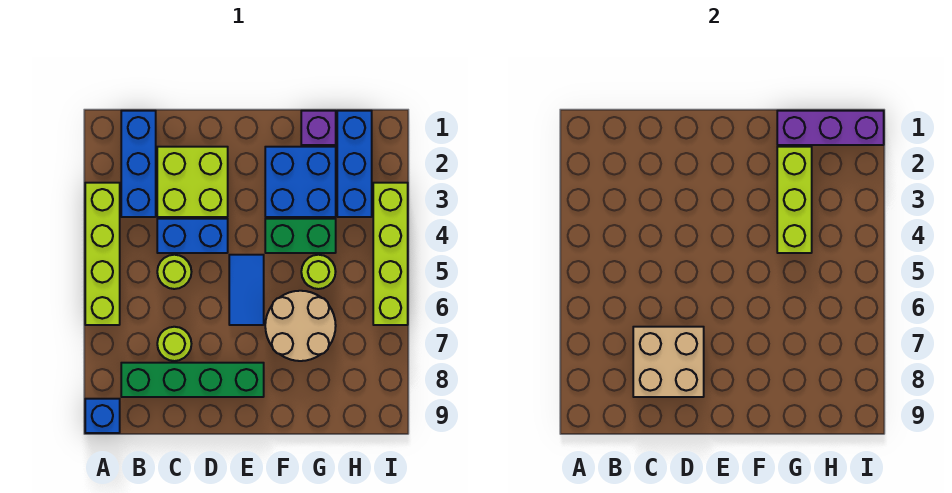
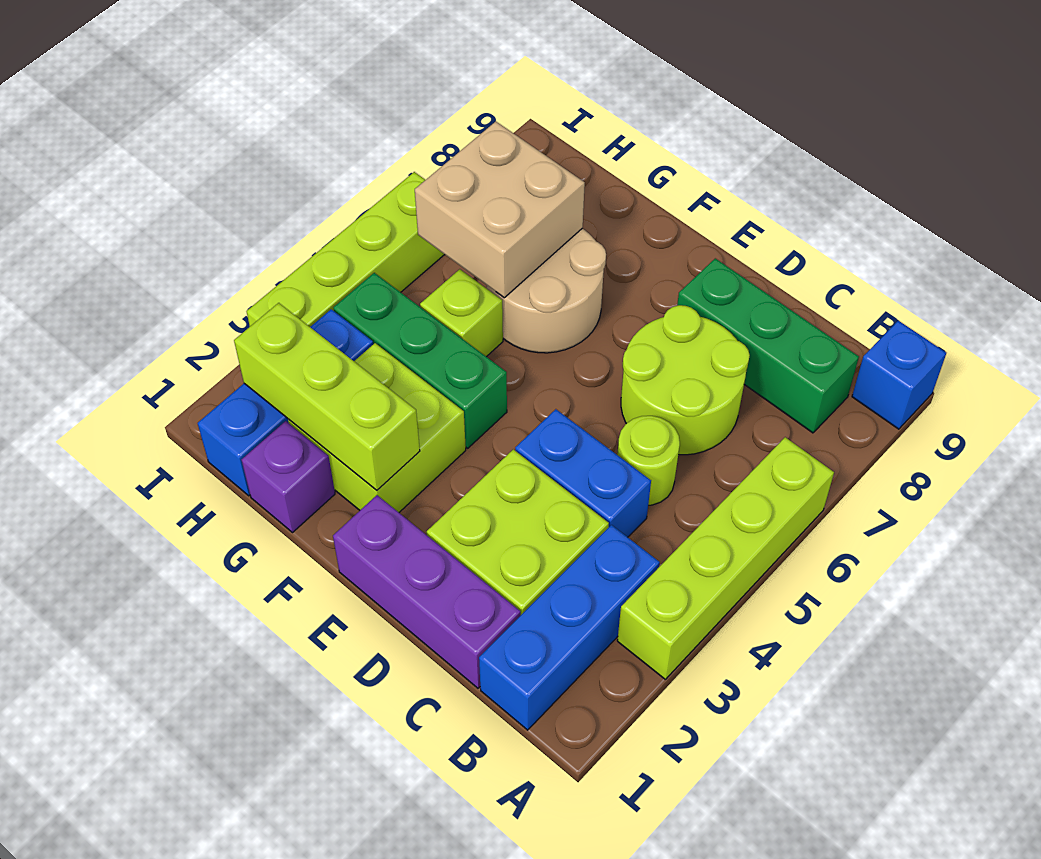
green 1x4 brick [121,363,264,397] -> green 1x3 brick [677,258,859,433]
lime 1x1 round brick [157,327,191,361] -> lime 2x2 round brick [621,305,750,455]
tan 2x2 brick [633,327,704,397] -> tan 2x2 brick moved to [415,122,585,298]
blue 1x2 tile [229,255,264,325] -> none
blue 2x2 brick [265,147,336,217] -> lime 2x2 brick [288,343,466,512]
green 1x2 brick [265,219,336,253] -> green 1x3 brick [333,273,507,448]
purple 1x3 brick [777,111,884,145] -> purple 1x3 brick moved to [333,495,521,688]
lime 1x3 brick [777,147,812,253] -> lime 1x3 brick turned to [234,303,420,490]
lime 1x1 round brick [301,255,336,289] -> lime 1x1 brick [420,269,503,357]

